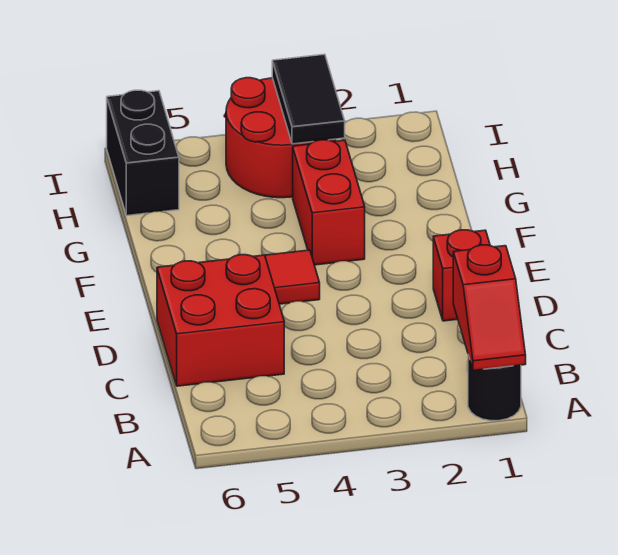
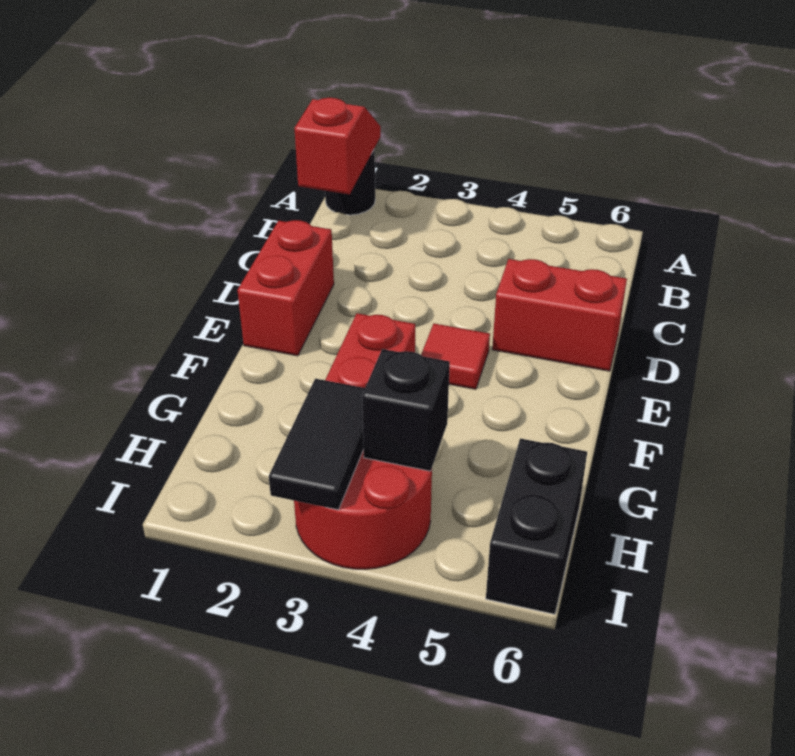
red 2x2 brick [157,255,284,386] -> red 1x2 brick [492,259,627,371]
red 1x1 brick [433,230,490,321] -> red 1x2 brick [238,220,334,356]
none -> black 1x1 brick [362,349,450,471]

